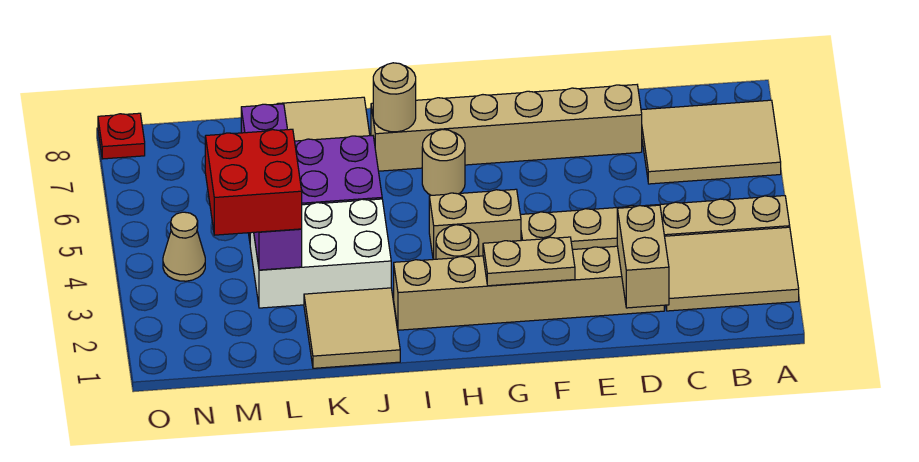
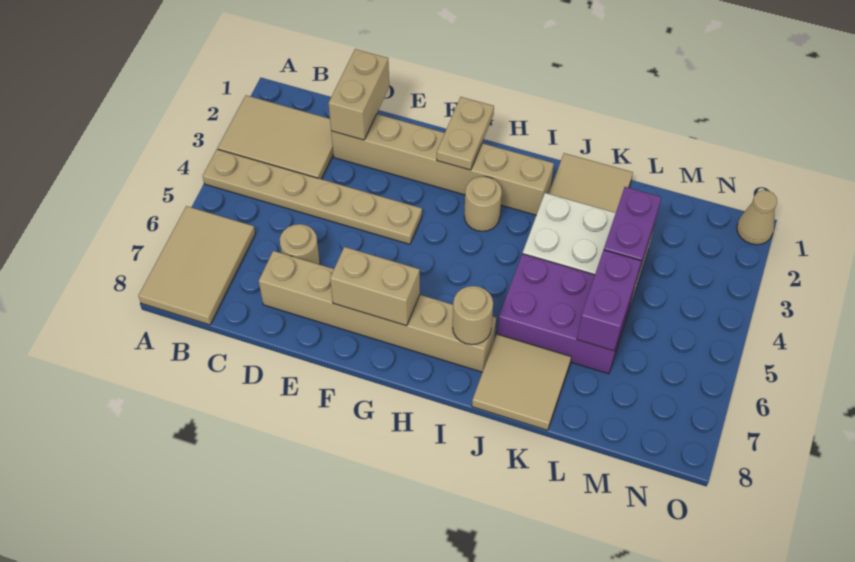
tan 2x3 tile [641,100,781,184] -> tan 2x3 tile turned to [138,206,255,325]
tan 1x2 plate [483,237,575,286] -> tan 1x2 plate turned to [437,97,494,170]
tan 1x2 brick [429,189,521,259] -> tan 1x2 brick moved to [330,247,420,326]
tan 1x1 round brick [422,129,465,195] -> tan 1x1 round brick moved to [280,224,320,265]
red 2x2 brick [205,129,302,235] -> none
tan 1x1 cone [163,212,205,281] -> tan 1x1 cone moved to [737,190,777,245]
red 1x1 plate [98,113,145,159] -> none

